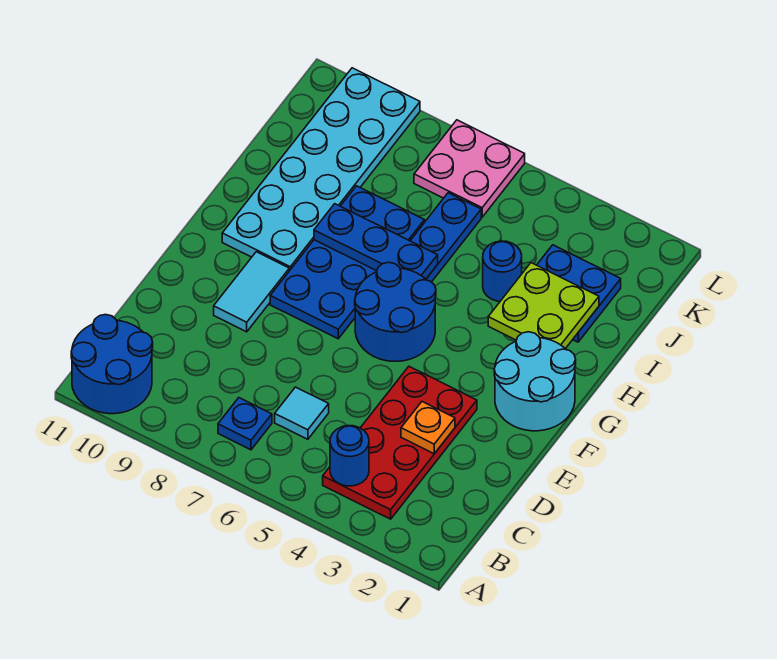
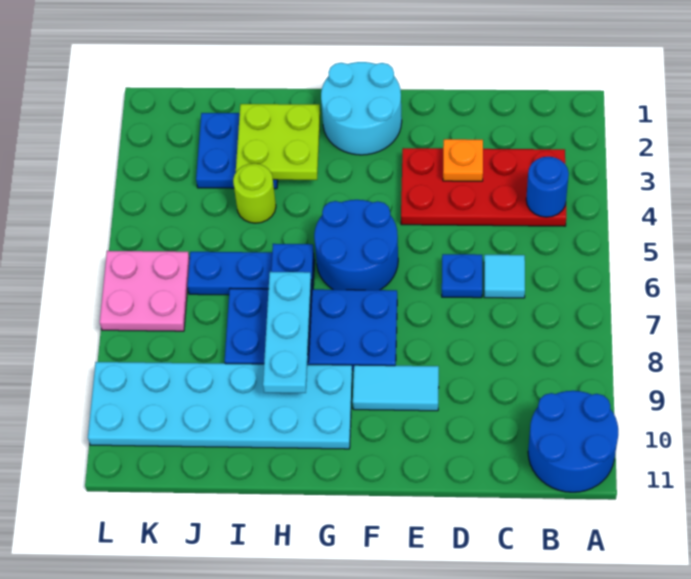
blue 1x1 plate [218,398,272,450] -> blue 1x1 plate moved to [442,254,482,298]
none -> cyan 1x3 plate [263,272,311,393]
blue 1x1 round brick [483,241,522,302] -> lime 1x1 round brick [233,163,276,223]

